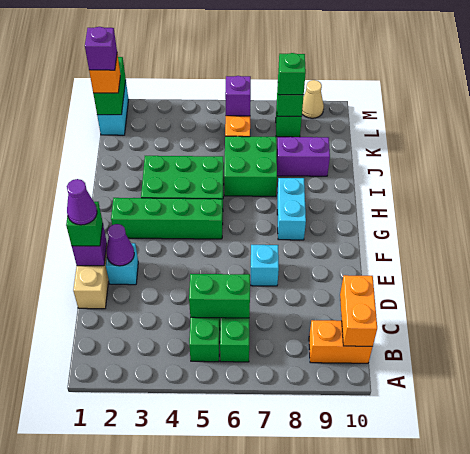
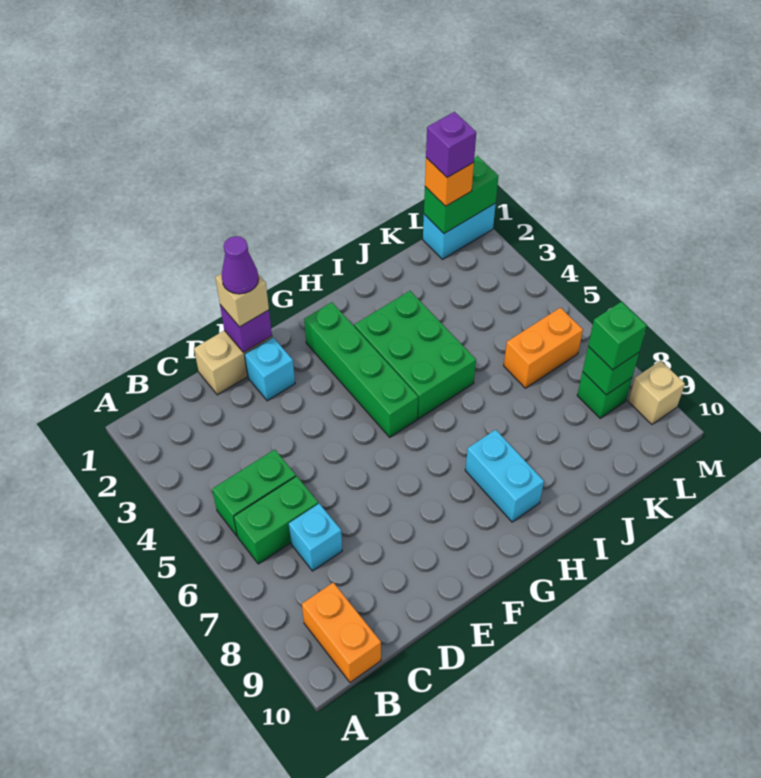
orange 1x2 brick [340,275,377,346] -> none
green 1x2 brick [189,274,250,318] -> none
green 1x1 brick [66,202,103,246] -> tan 1x1 brick [215,273,269,327]
purple 1x1 cone [106,224,134,266] -> none
cyan 1x1 brick [251,245,279,286] -> cyan 1x1 brick moved to [289,504,342,571]
cyan 1x2 brick [277,178,306,240] -> cyan 1x2 brick turned to [465,430,544,522]
green 2x2 brick [224,136,277,196] -> none
purple 1x2 brick [277,137,330,176] -> none
purple 1x1 brick [225,76,251,116] -> none
tan 1x1 cone [302,80,324,118] -> tan 1x1 brick [628,360,685,424]

